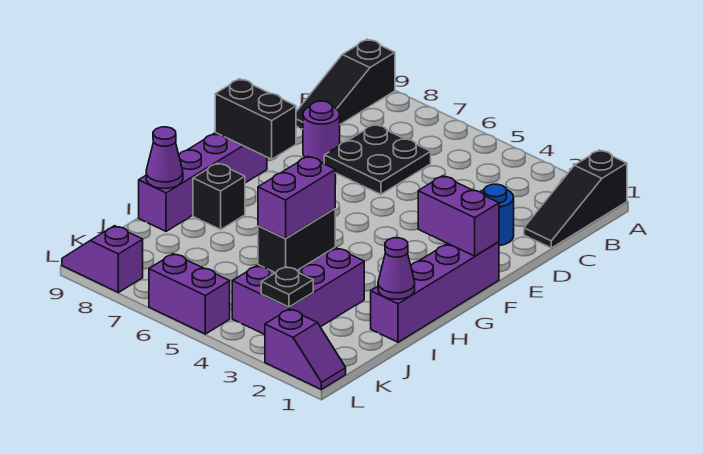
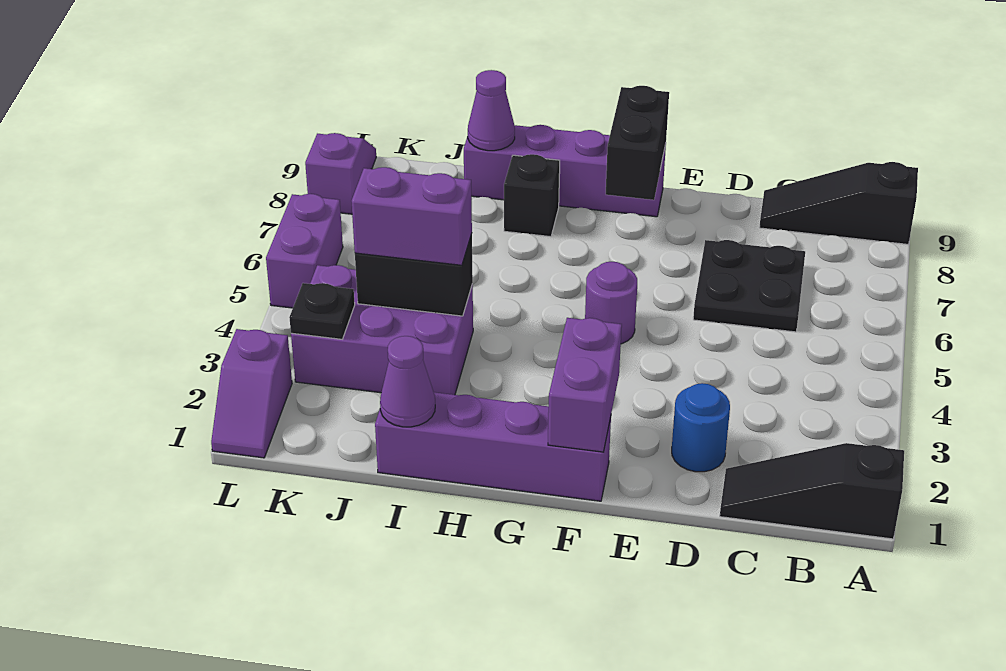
purple 1x1 round brick [303,101,340,163] -> purple 1x1 round brick moved to [585,262,637,344]

